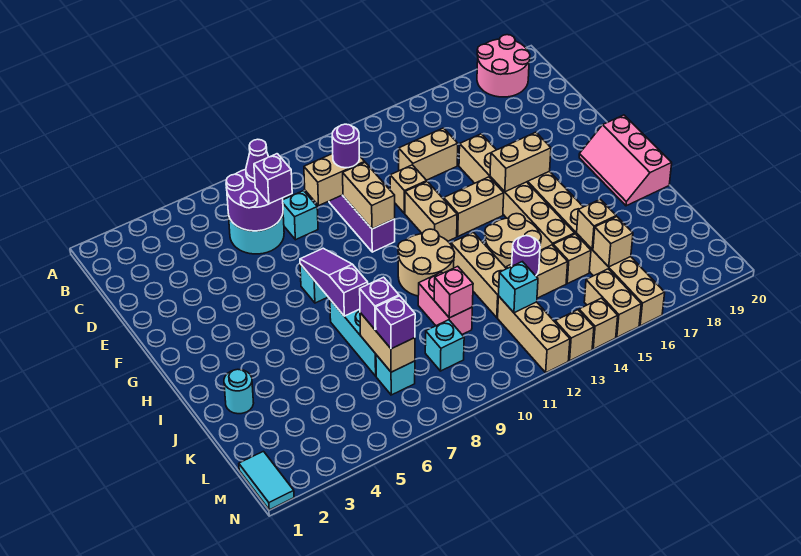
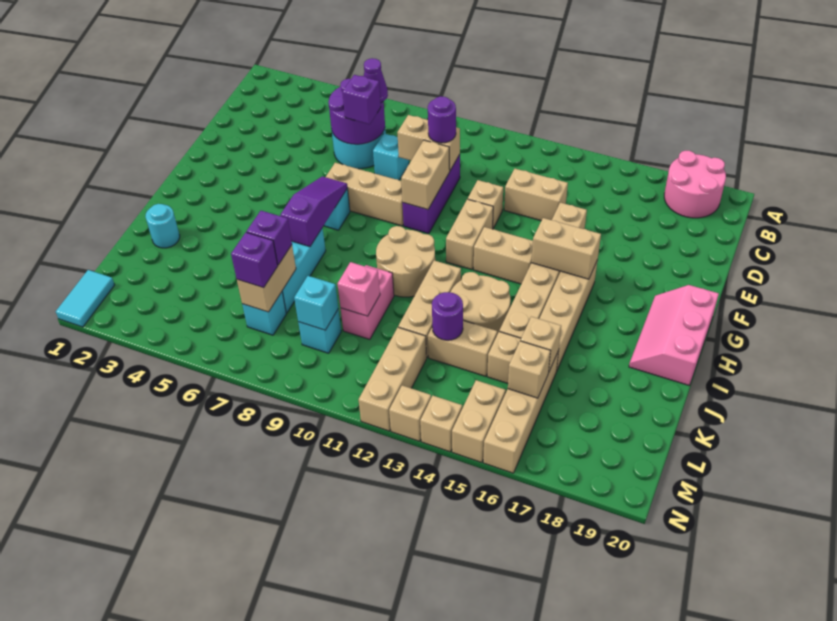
none -> tan 1x3 brick [326,163,404,226]
cyan 1x1 brick [499,262,538,313] -> cyan 1x1 brick moved to [294,276,338,330]

